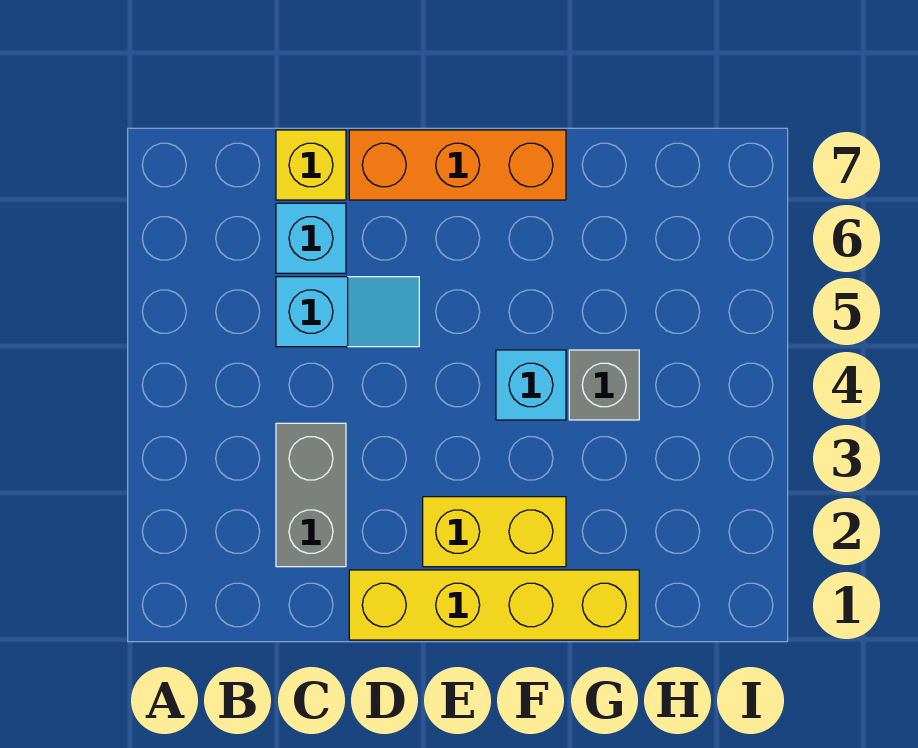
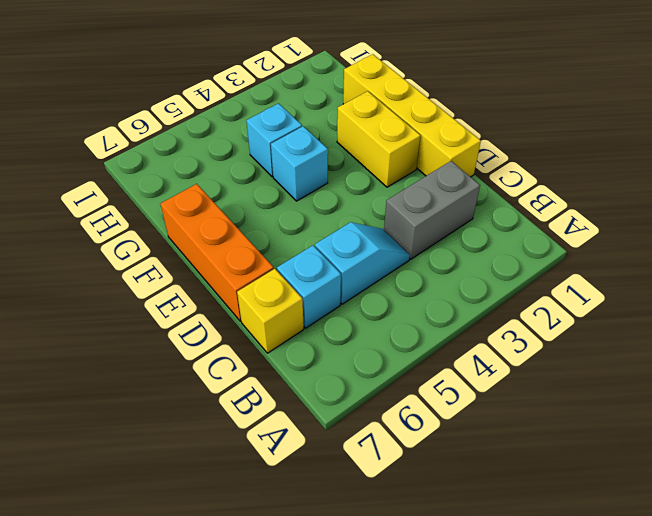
cyan 1x2 slope [276,277,419,347] -> cyan 1x2 slope turned to [315,222,410,304]
grey 1x1 brick [569,350,639,420] -> cyan 1x1 brick [246,104,302,177]

